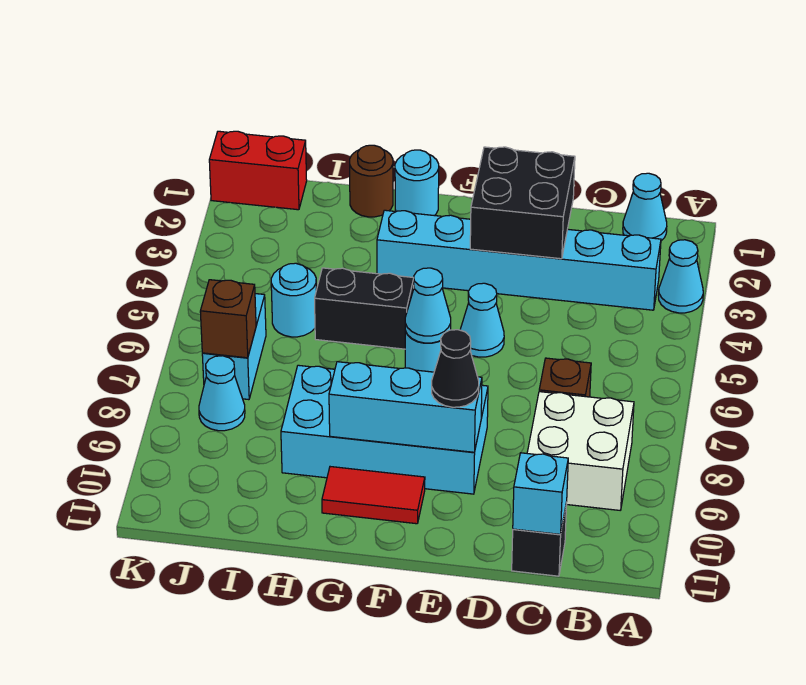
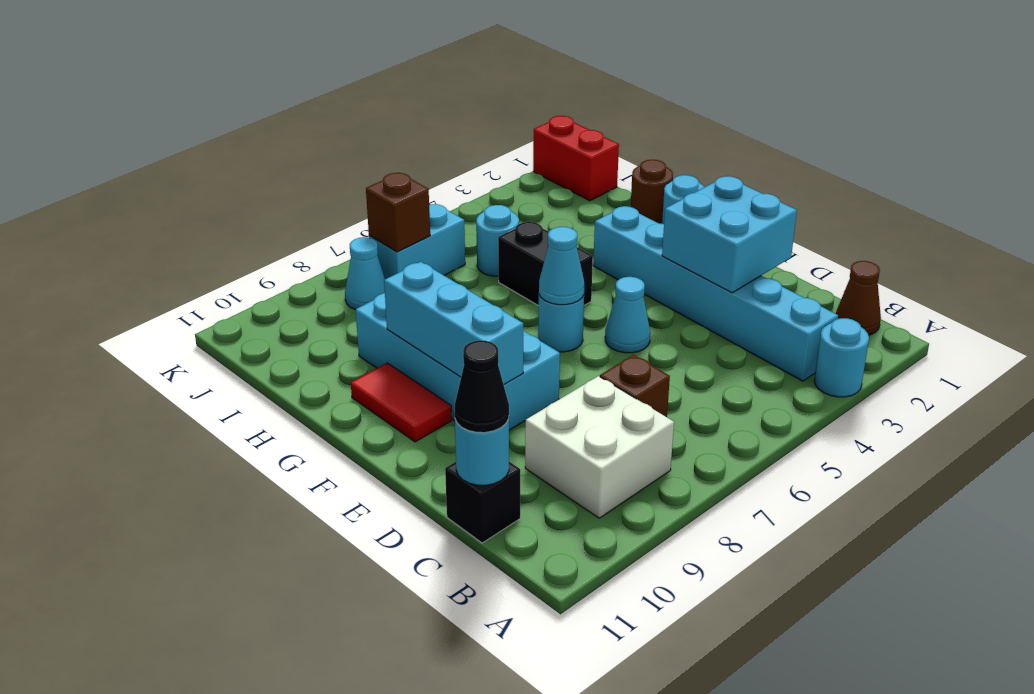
cyan 1x1 cone [658,240,703,313] -> cyan 1x1 round brick [814,318,869,397]
cyan 1x1 cone [623,173,667,241] -> brown 1x1 cone [836,261,881,335]
cyan 1x1 brick [513,453,568,534] -> cyan 1x1 round brick [455,419,509,485]
black 2x2 brick [470,147,575,259] -> cyan 2x2 brick [662,176,797,293]
black 1x1 cone [432,330,479,407] -> black 1x1 cone moved to [455,340,509,433]

